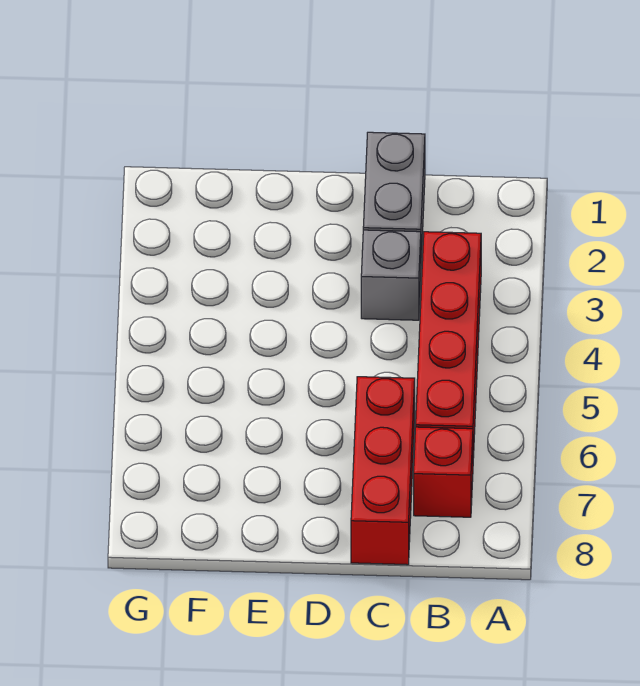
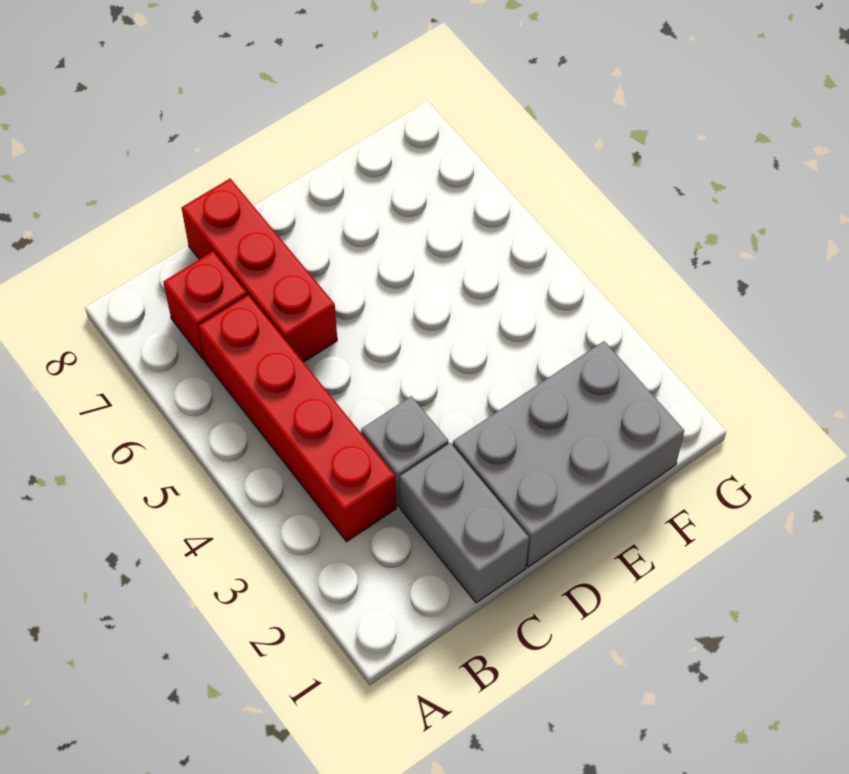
none -> grey 2x3 brick [453,341,684,567]

